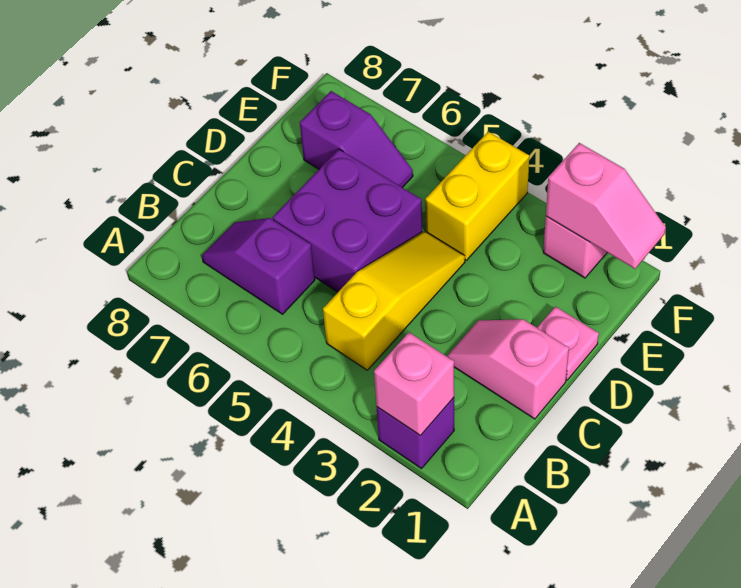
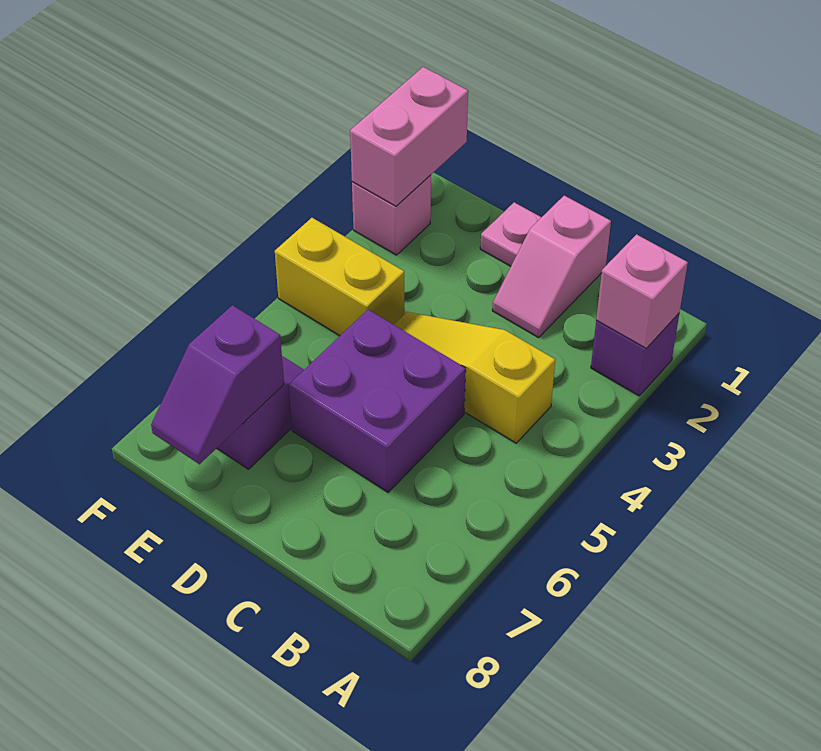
purple 1x2 slope [202,218,315,314] -> purple 1x2 slope moved to [151,305,284,464]
pink 1x2 slope [546,143,666,269] -> pink 1x2 brick [350,67,468,206]

